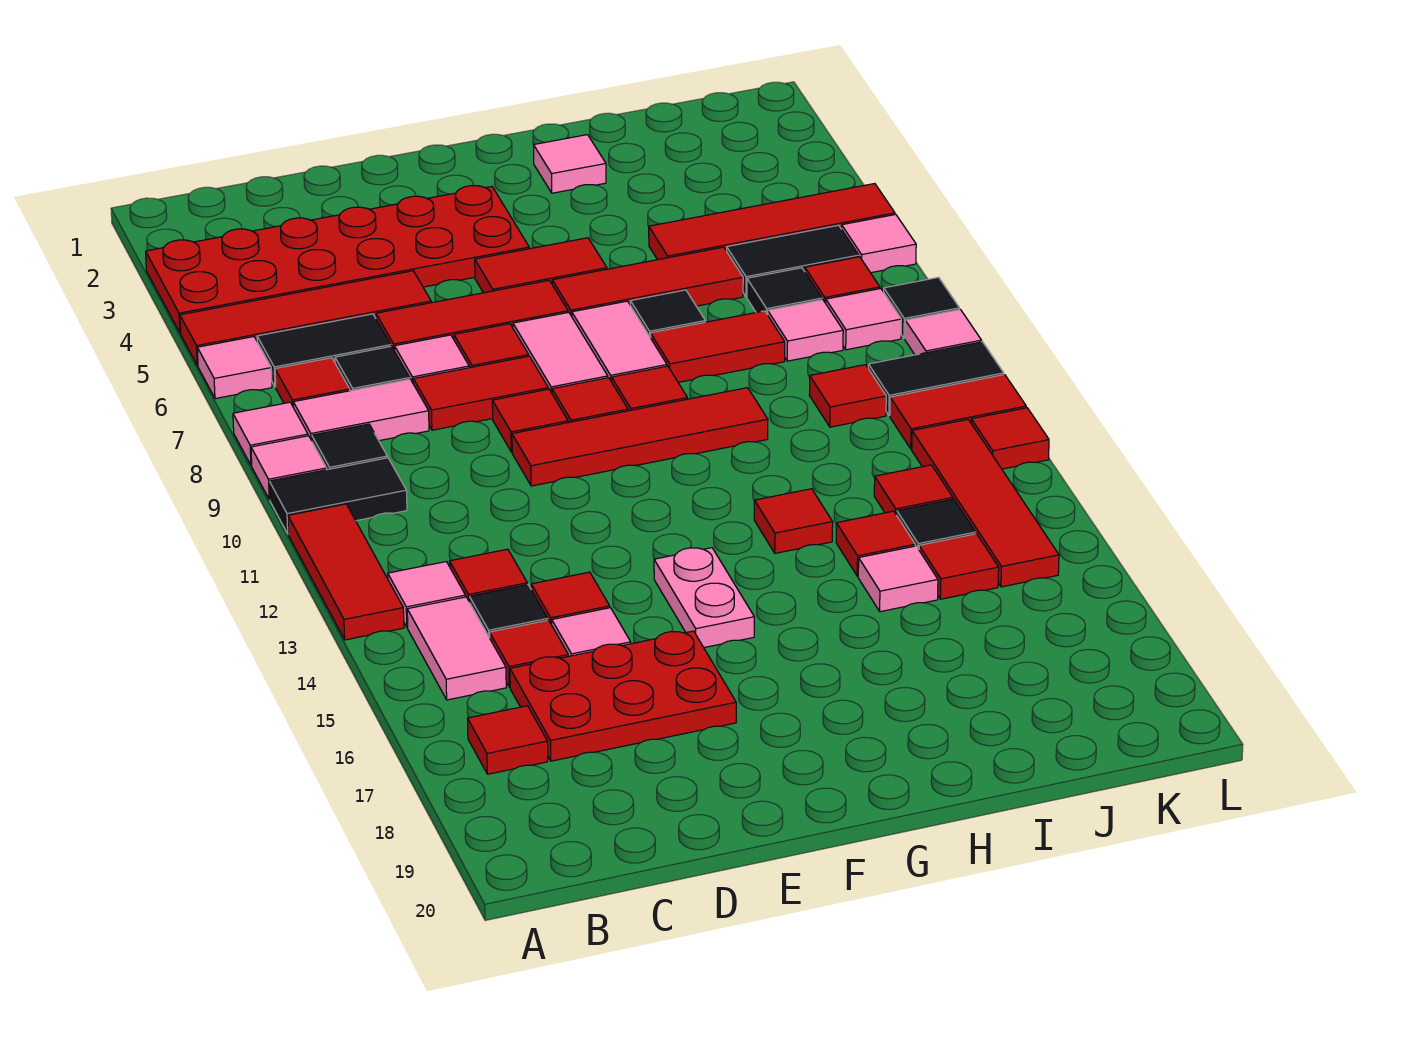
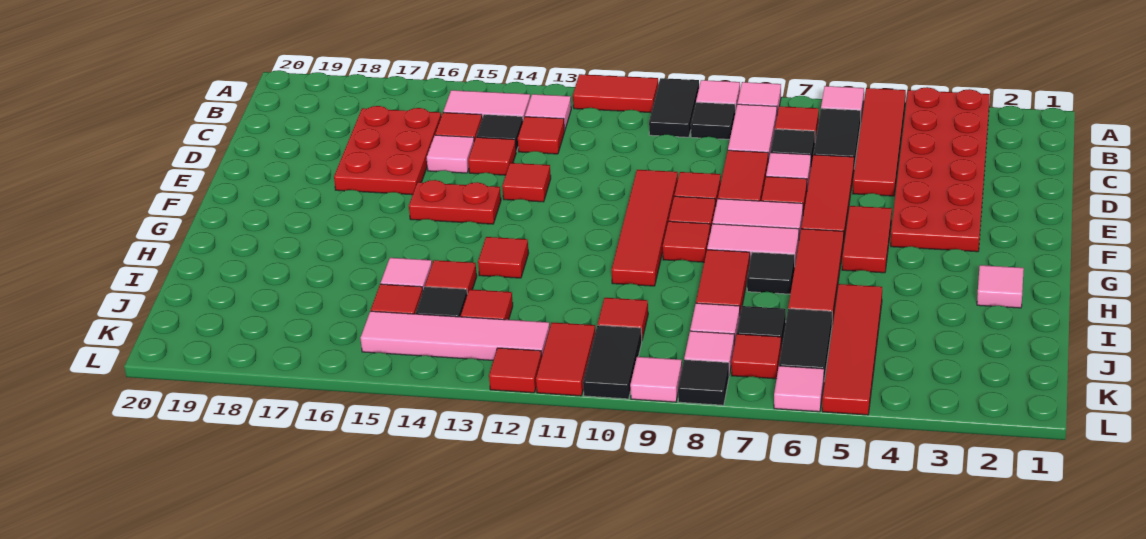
red 1x3 tile [288,504,404,640] -> red 1x2 tile [573,74,658,113]
red 1x1 tile [467,706,548,774] -> red 1x1 tile moved to [502,163,551,202]
pink 1x2 plate [654,548,754,647] -> red 1x2 plate [409,180,501,224]
red 1x4 tile [912,420,1059,587] -> pink 1x4 tile [361,311,550,360]

